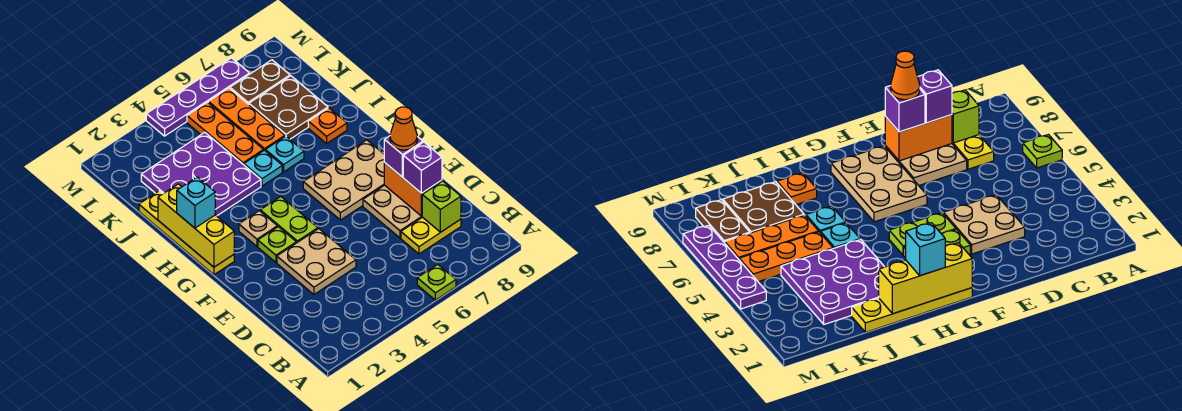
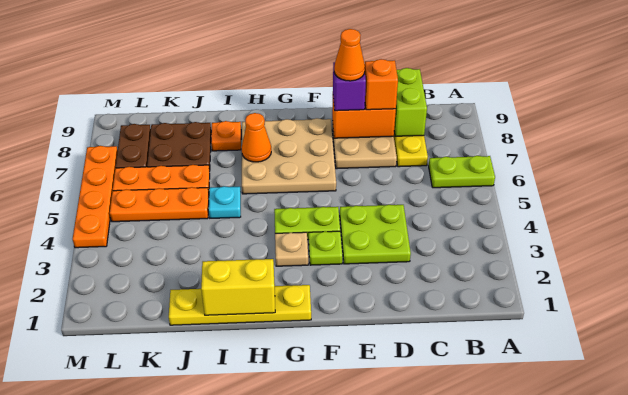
lime 1x1 plate [417,264,456,300] -> lime 1x2 plate [429,156,495,188]
lime 1x1 brick [422,181,461,232] -> lime 1x2 brick [394,68,427,136]
tan 2x2 plate [277,229,356,294] -> lime 2x2 plate [340,205,411,264]
purple 1x1 brick [403,142,442,193] -> orange 1x1 brick [365,59,398,110]
tan 2x3 plate [303,140,384,220] -> tan 3x3 plate [242,118,336,194]
yellow 1x3 brick [158,184,234,267] -> yellow 1x2 brick [201,259,275,315]
cyan 1x1 brick [177,177,215,228] -> none
none -> orange 1x1 cone [242,113,271,162]
purple 3x3 plate [141,132,261,216] -> none
cyan 1x1 plate [265,136,304,172] -> none
purple 1x4 plate [146,58,250,136] -> orange 1x4 plate [73,146,118,248]

